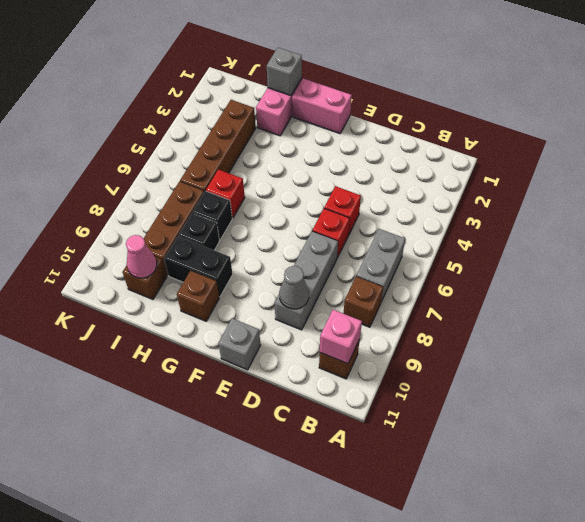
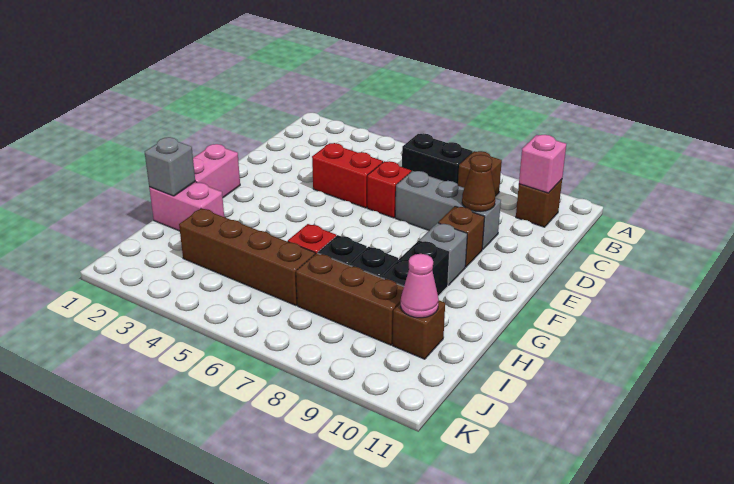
grey 1x2 brick [356,229,405,302] -> black 1x2 brick [402,133,473,184]
red 1x1 brick [324,186,361,235] -> red 1x2 brick [312,143,383,208]
grey 1x1 cone [279,266,309,309] -> brown 1x1 cone [462,155,495,211]
grey 1x1 brick [218,318,260,370] -> grey 1x1 brick moved to [420,223,467,285]
brown 1x1 brick [177,271,219,321] -> brown 1x1 brick moved to [438,206,485,267]

